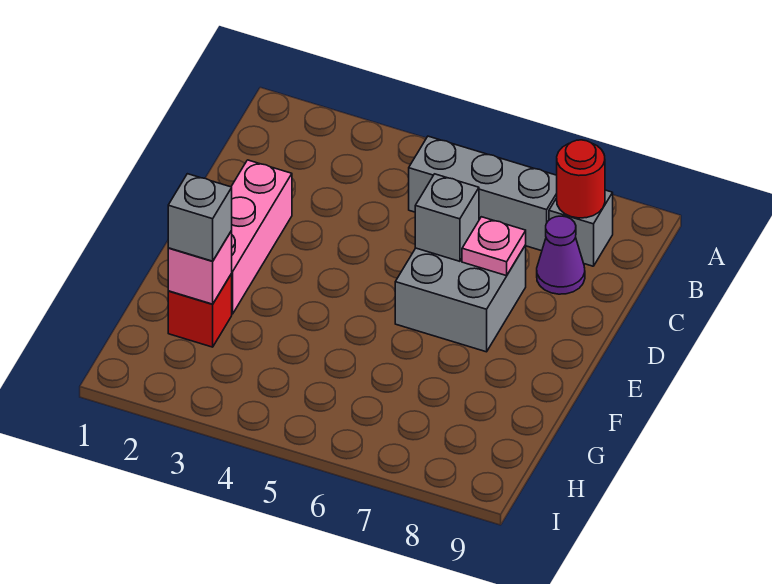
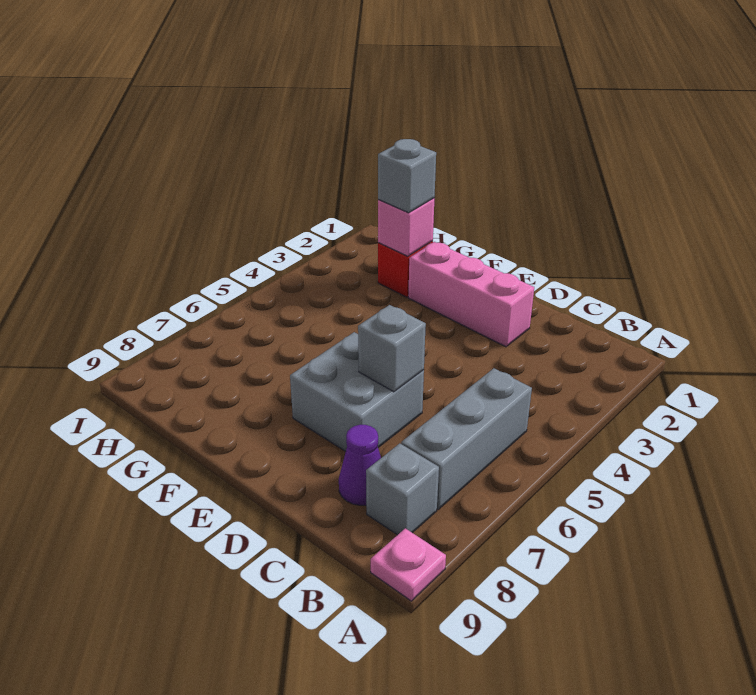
red 1x1 round brick [557,140,605,218] -> none
pink 1x1 plate [462,217,526,276] -> pink 1x1 plate moved to [371,528,446,601]

